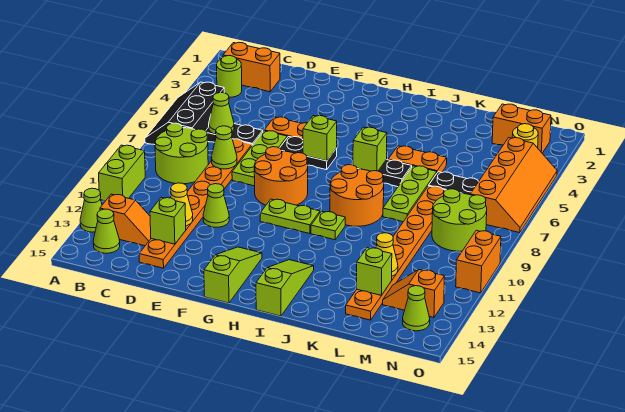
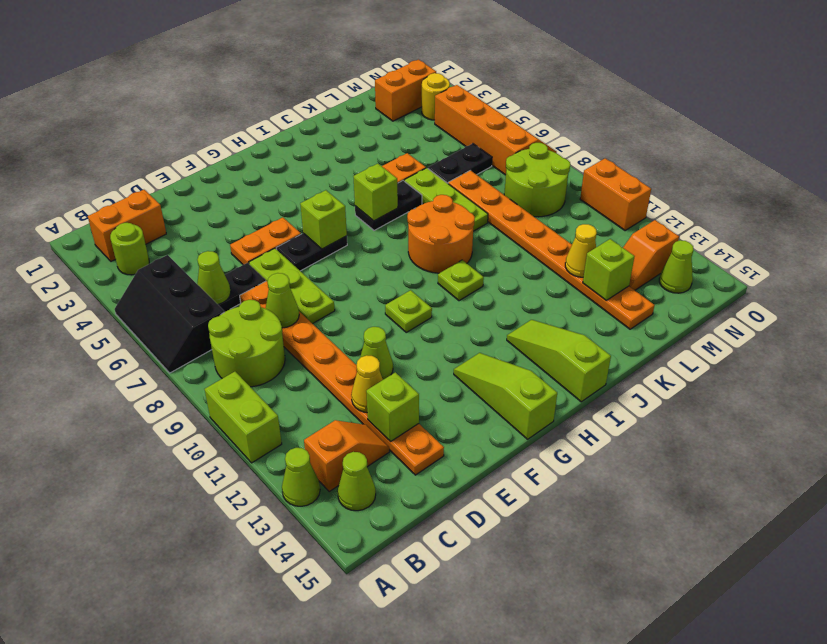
orange 2x2 round brick [254,147,308,205] -> none
lime 1x2 plate [260,199,320,234] -> lime 1x1 plate [385,290,432,332]

